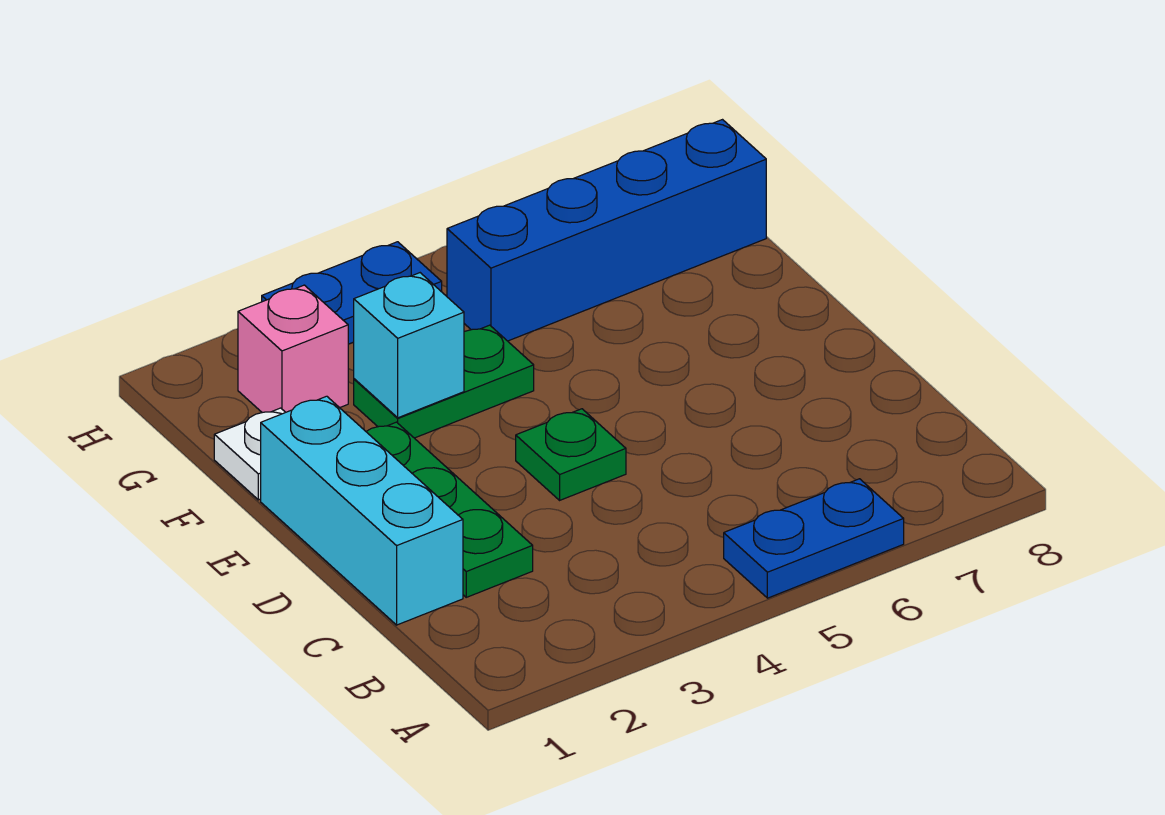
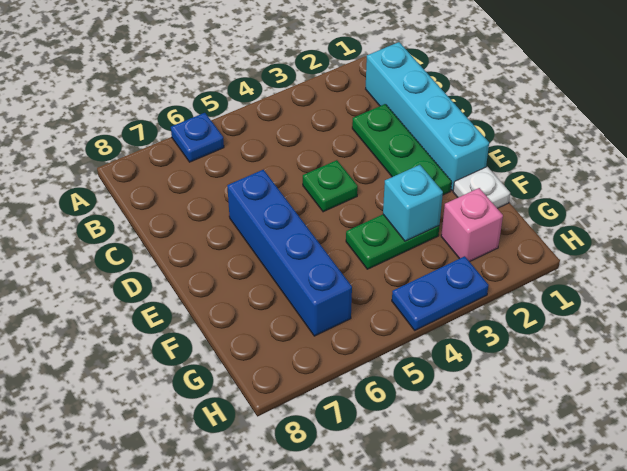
blue 1x2 plate [724,479,904,598] -> blue 1x1 plate [171,113,224,162]
cyan 1x3 brick [261,396,463,625] -> cyan 1x4 brick [366,42,489,191]
blue 1x4 brick [447,120,766,341] -> blue 1x4 brick turned to [227,170,352,336]

